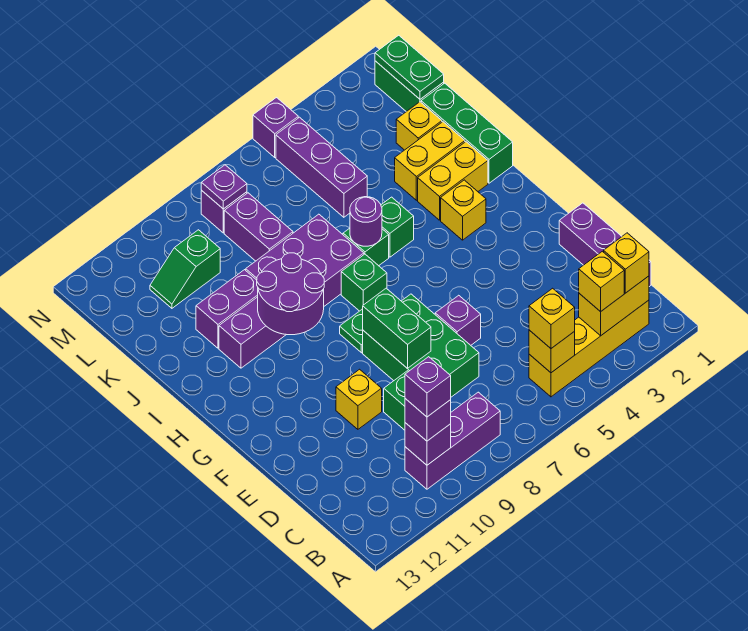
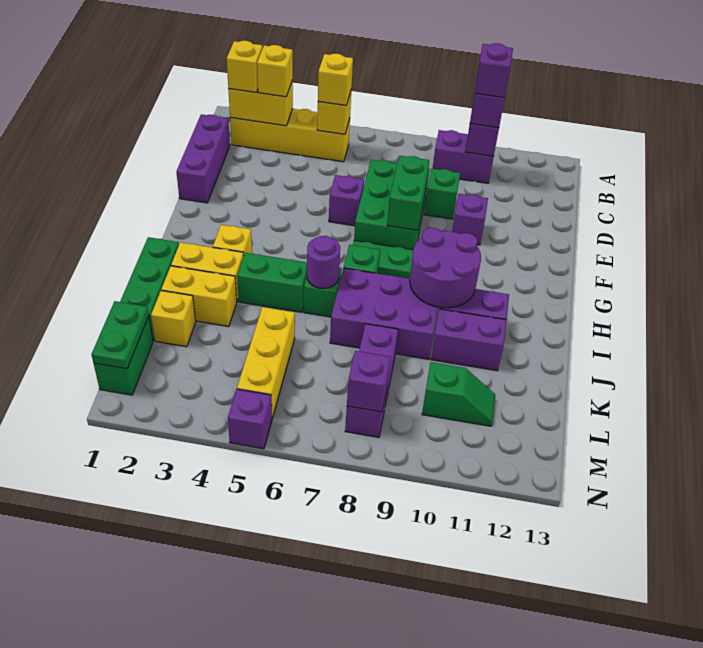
purple 1x3 brick [405,392,500,489] -> purple 1x2 brick [433,130,494,183]
yellow 1x1 brick [336,369,382,429] -> purple 1x1 brick [452,194,488,245]
green 1x1 brick [381,197,414,257] -> green 1x2 brick [237,253,307,312]
purple 1x3 brick [276,117,367,217] -> yellow 1x3 brick [237,307,295,418]
purple 1x1 plate [201,165,247,209] -> purple 1x1 brick [347,351,390,412]

